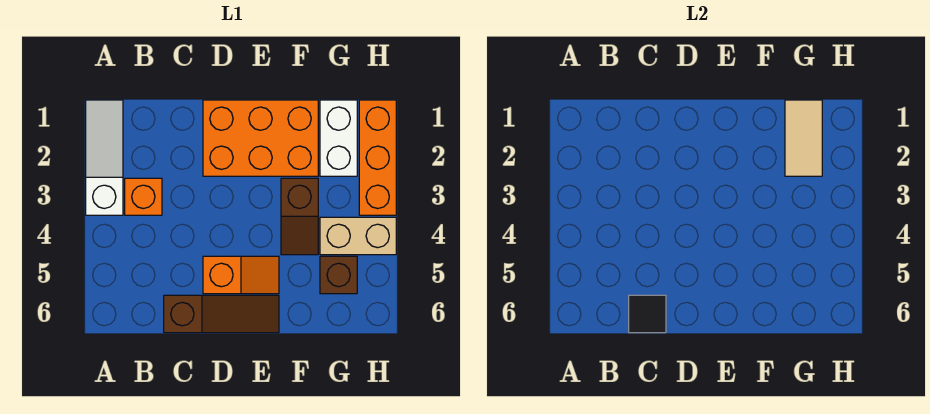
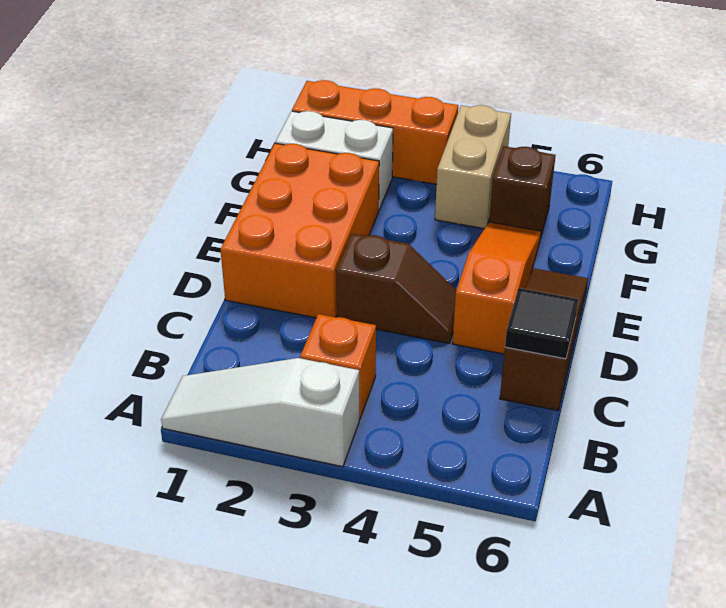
orange 1x2 slope [203,256,279,294] -> orange 1x3 slope [453,222,541,354]
brown 1x2 slope [281,178,318,255] -> brown 1x2 slope moved to [336,233,456,343]
tan 1x2 tile [785,100,822,176] -> none

